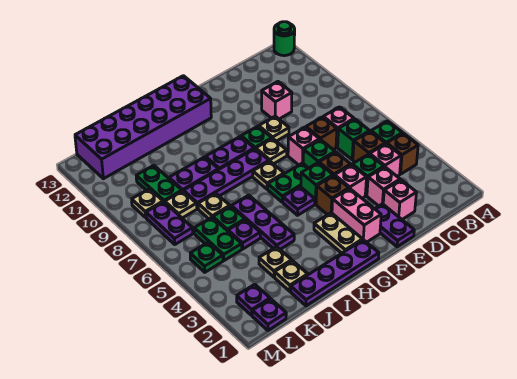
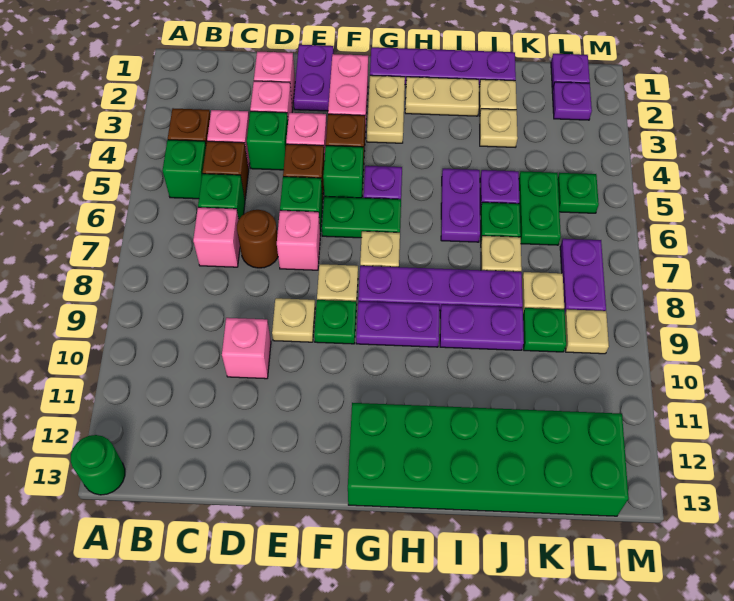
brown 1x1 brick [306,117,337,150] -> brown 1x1 round brick [237,210,278,268]
purple 2x6 brick [75,76,211,179] -> green 2x6 brick [348,403,629,516]
none -> tan 1x2 plate [405,77,479,116]
purple 1x3 plate [231,195,294,249] -> purple 1x2 plate [441,169,480,242]
green 1x2 plate [136,165,182,202] -> green 1x1 plate [523,308,566,352]

